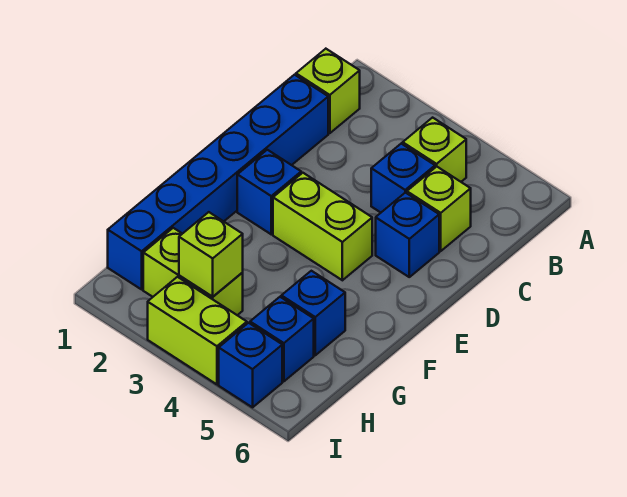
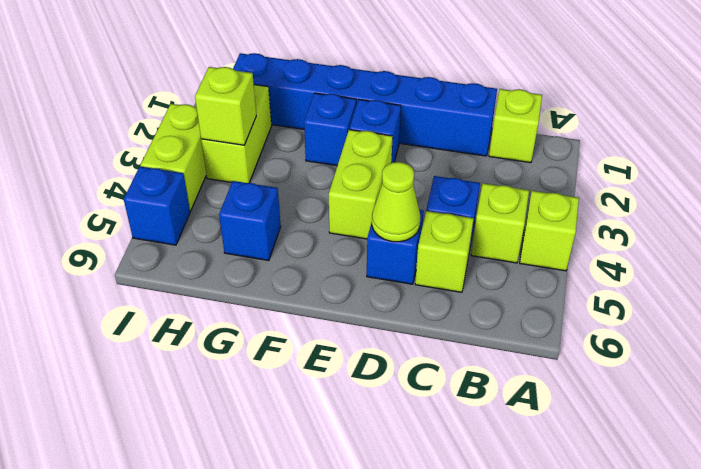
none -> lime 1x1 brick [520,191,579,271]
none -> lime 1x1 cone [372,162,420,242]
blue 1x1 brick [250,297,314,381] -> blue 1x1 brick moved to [304,93,356,166]

